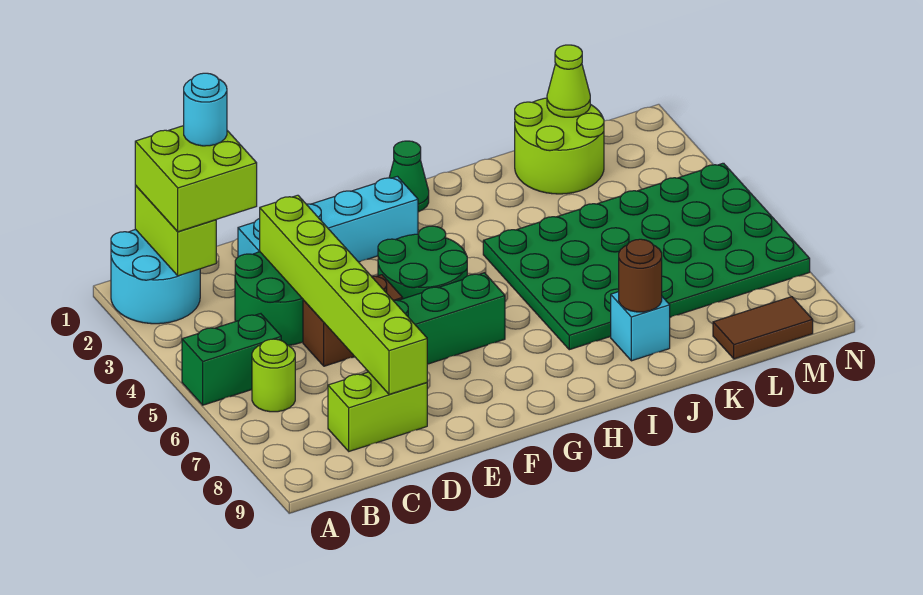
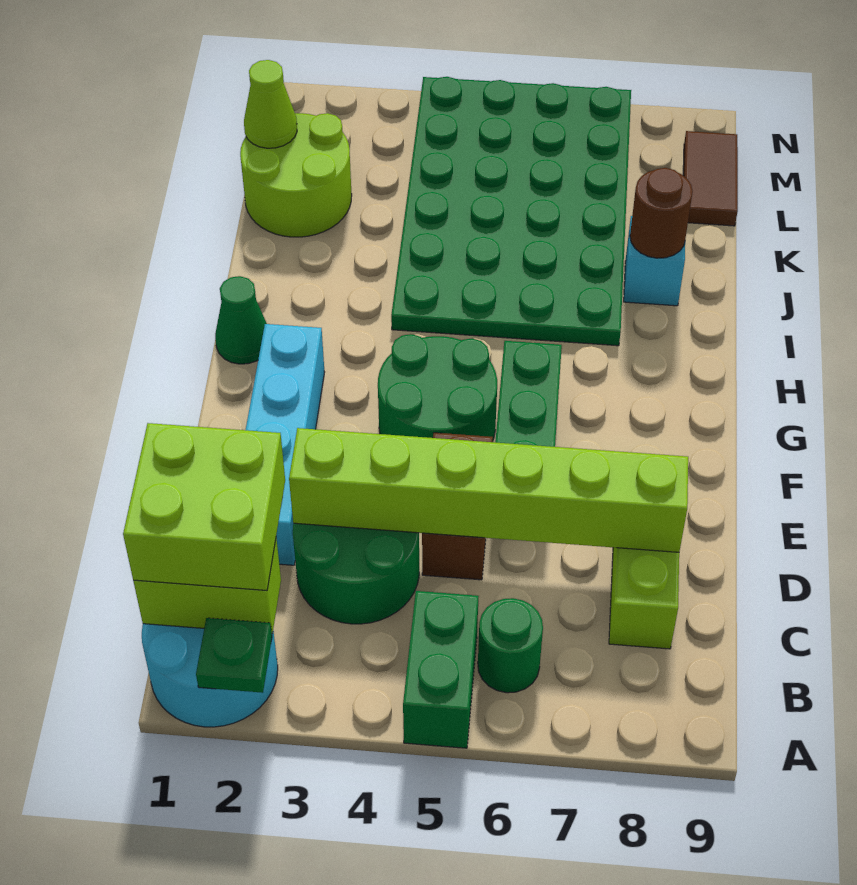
none -> green 1x1 plate [196,618,272,693]
lime 1x1 round brick [252,339,295,412] -> green 1x1 round brick [478,598,543,693]
cyan 1x1 round brick [184,73,227,146] -> none

